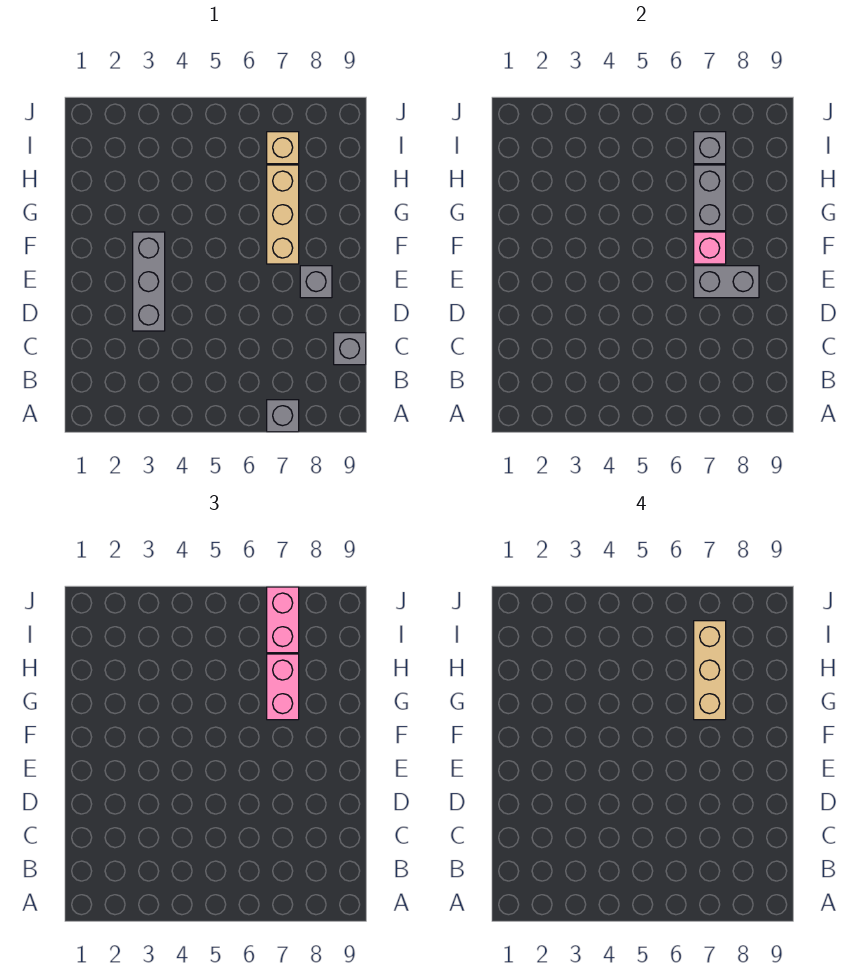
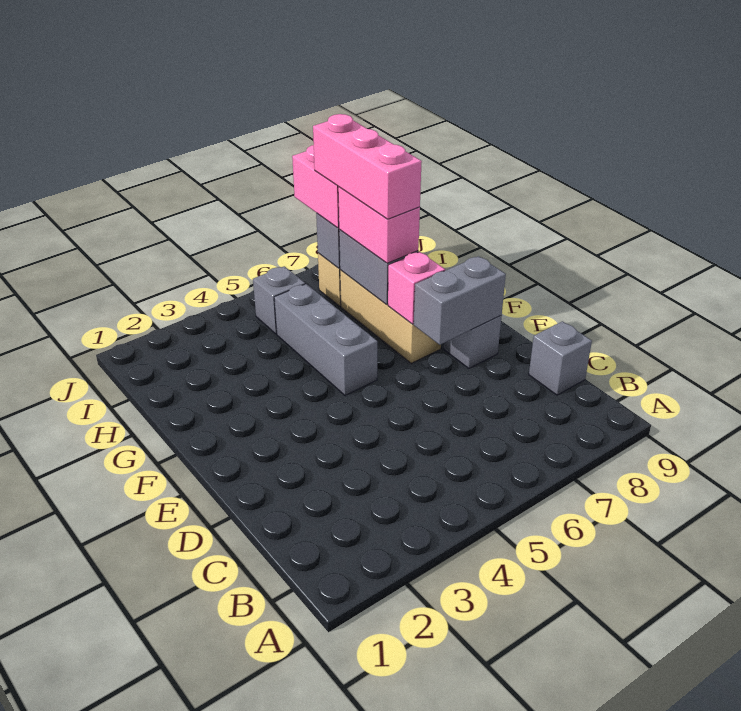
grey 1x1 brick [267,400,299,432] -> grey 1x1 brick moved to [253,266,305,334]
grey 1x3 brick [133,232,165,331] -> grey 1x3 brick moved to [274,284,377,395]
tan 1x3 brick [694,621,726,720] -> pink 1x3 brick [313,114,422,219]

